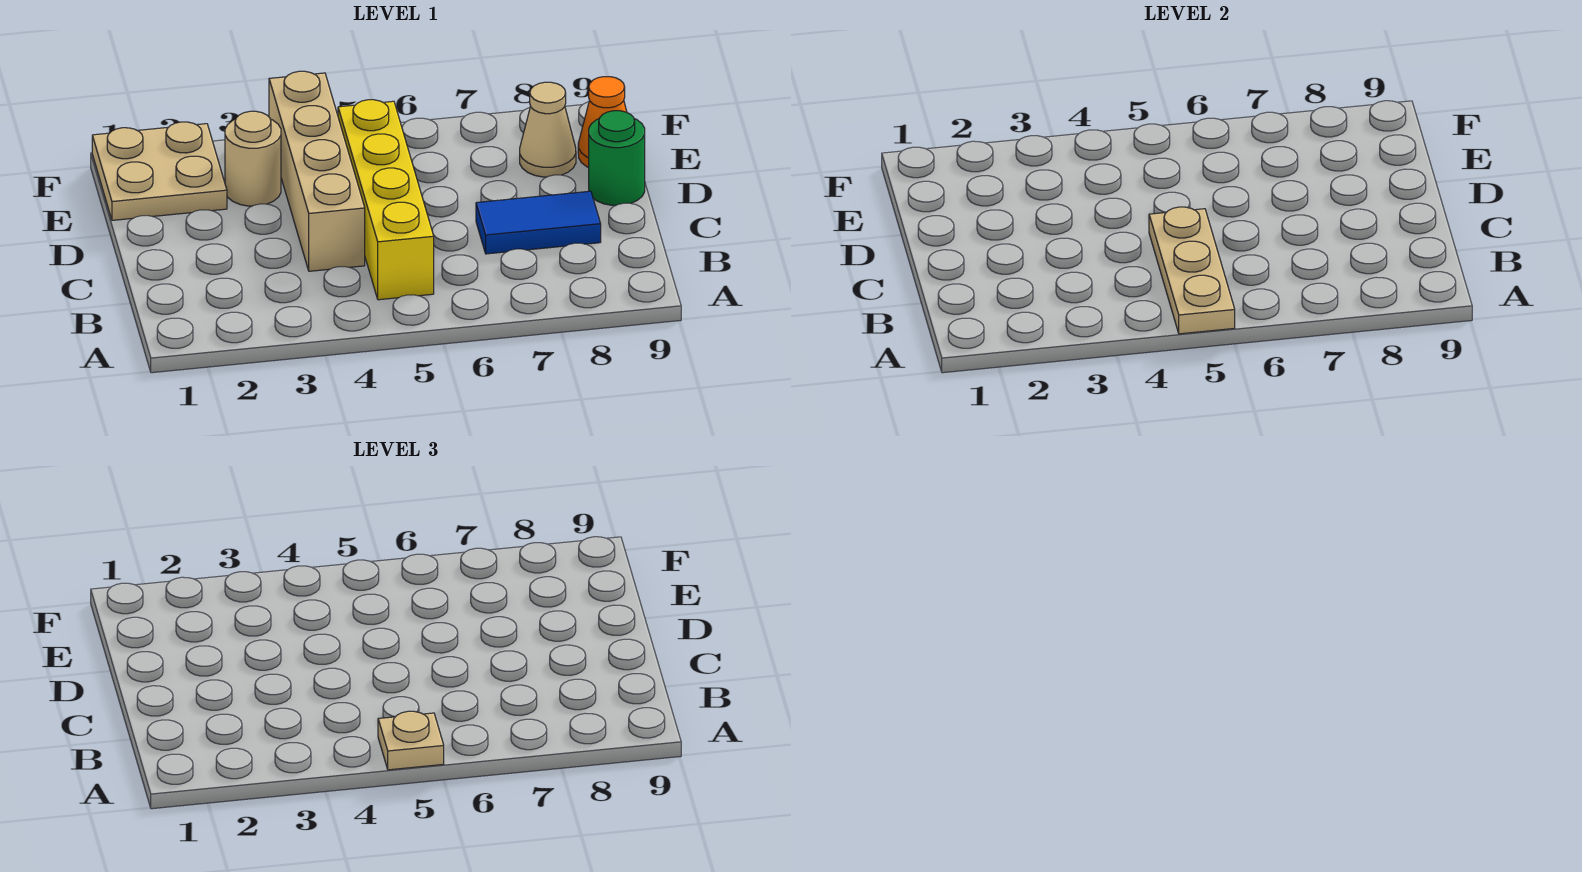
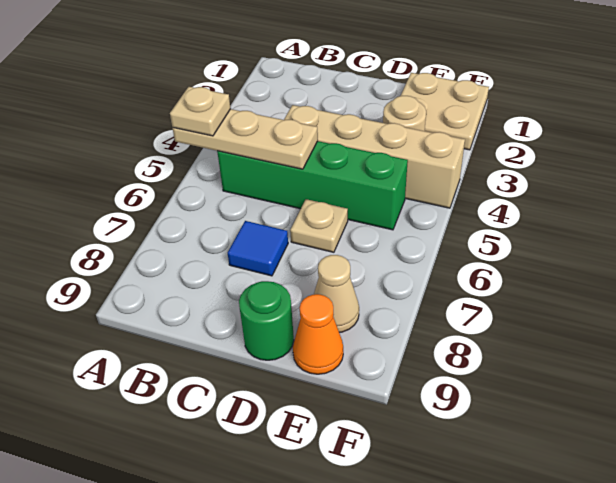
yellow 1x4 brick [338,100,434,300] -> green 1x4 brick [217,141,408,230]
blue 1x2 tile [476,191,601,254] -> blue 1x1 tile [228,221,288,276]
none -> tan 1x1 plate [290,199,348,252]

